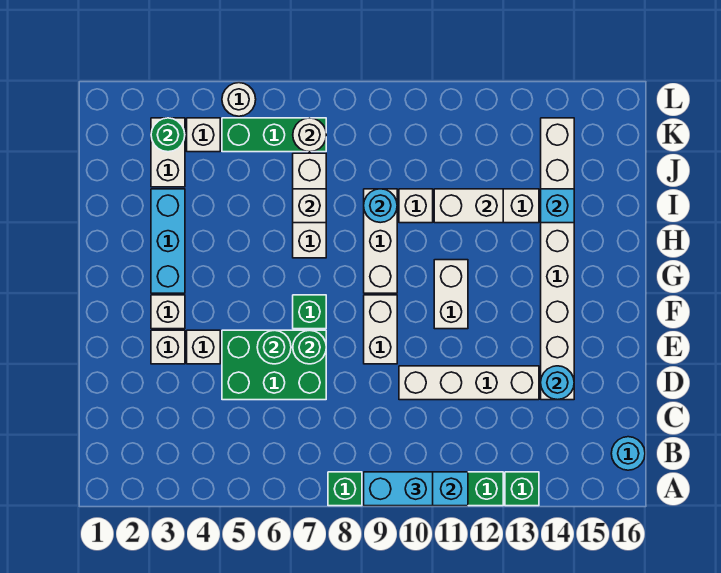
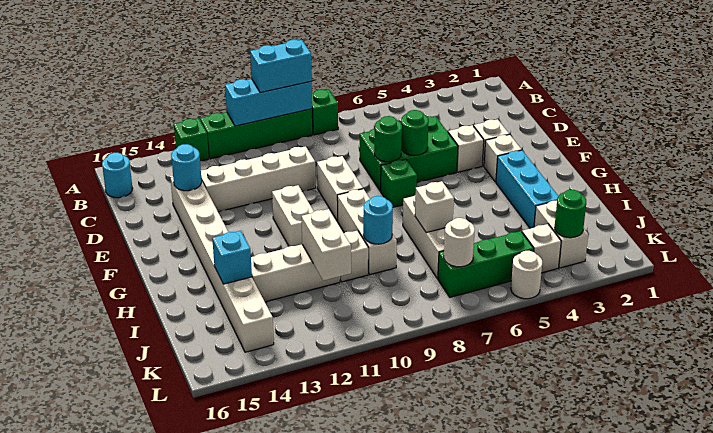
white 1x2 brick [434,189,503,223] -> white 1x2 brick turned to [301,209,351,281]

